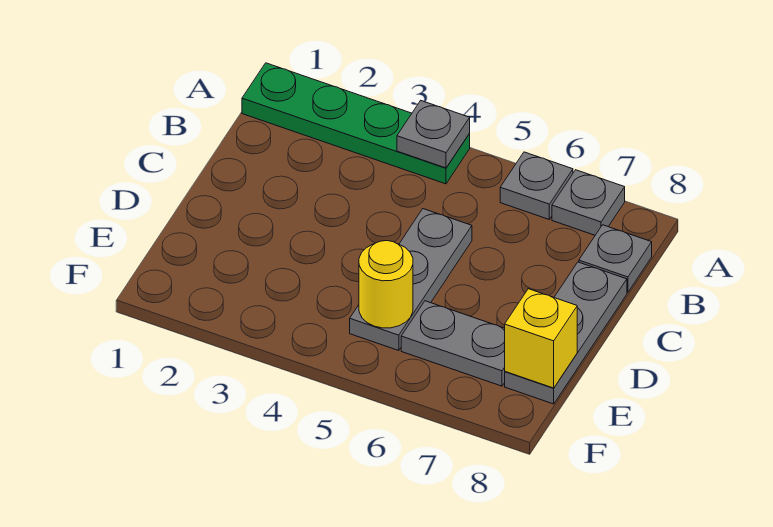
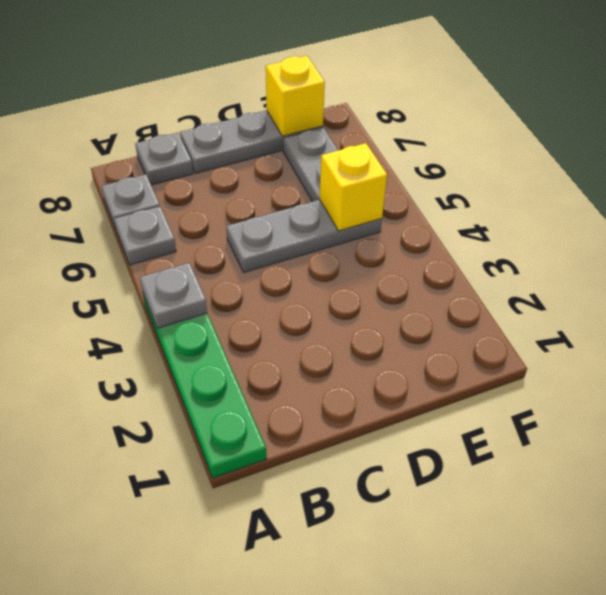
yellow 1x1 round brick [359,241,413,328] -> yellow 1x1 brick [320,143,387,231]

